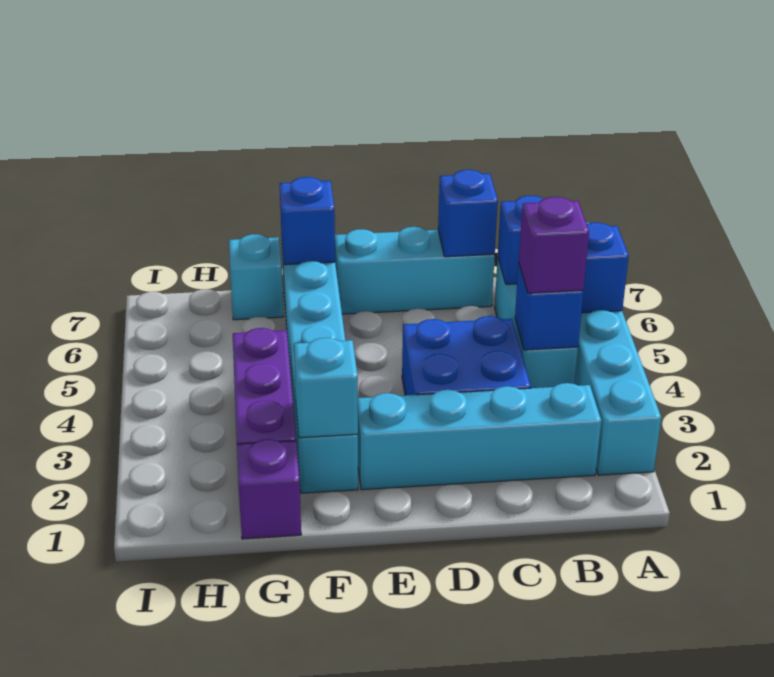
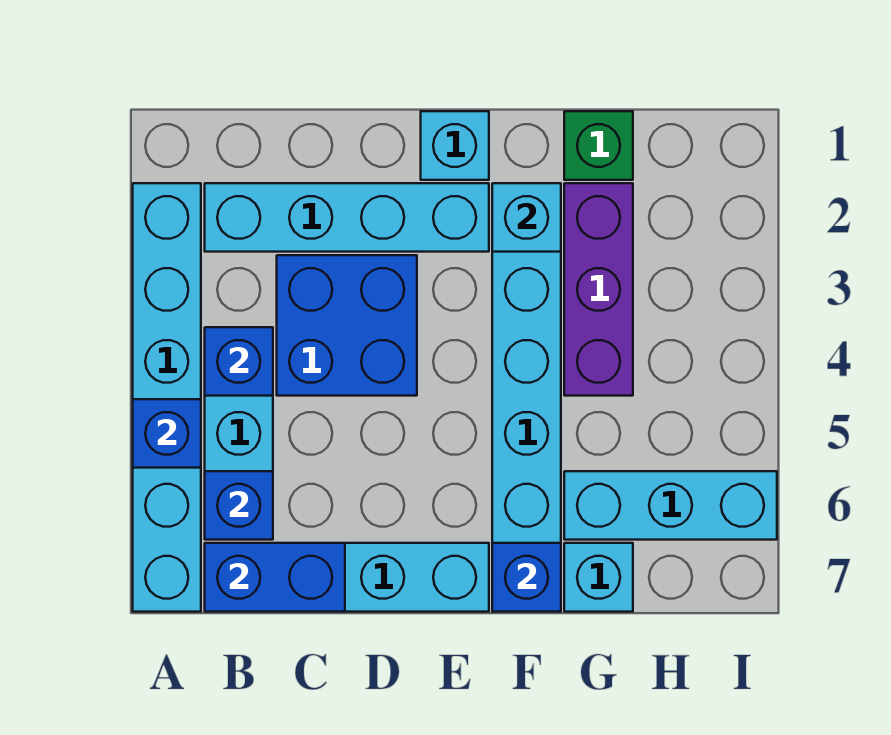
purple 1x1 brick [519,197,589,293] -> none
blue 1x1 brick [438,170,498,257] -> blue 1x2 brick [205,543,345,612]
none -> cyan 1x1 brick [421,111,489,180]
purple 1x1 brick [237,439,301,539] -> green 1x1 brick [564,111,633,180]
none -> cyan 1x3 brick [564,471,777,540]

